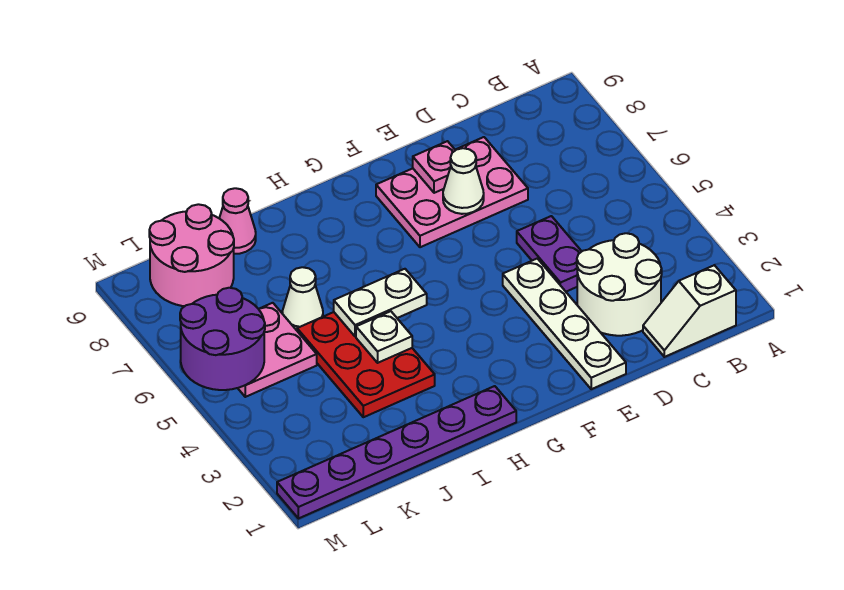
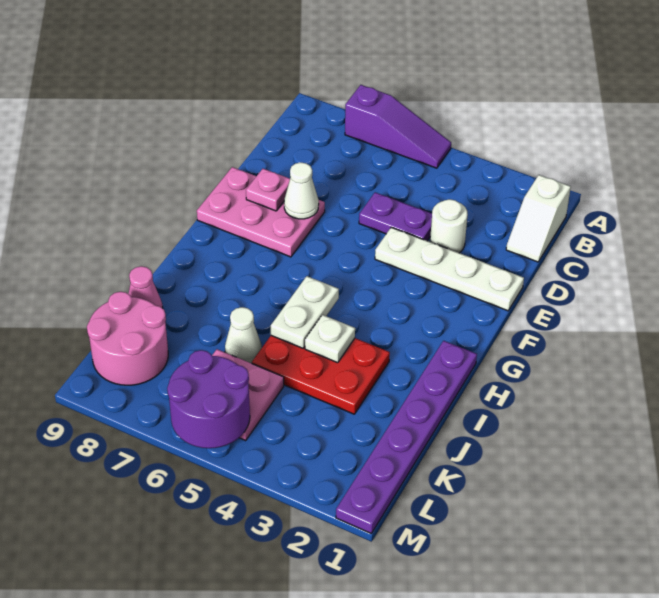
none -> purple 1x3 slope [345,85,451,168]
white 2x2 round brick [577,233,662,336] -> white 1x1 round brick [430,199,468,253]
pink 2x3 plate [376,137,528,247] -> pink 2x3 plate turned to [197,167,325,257]

